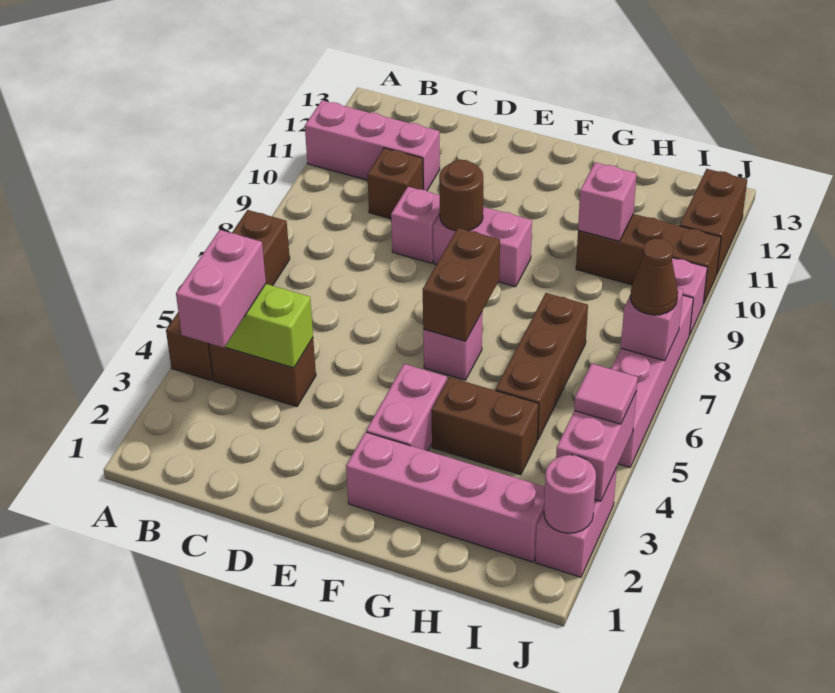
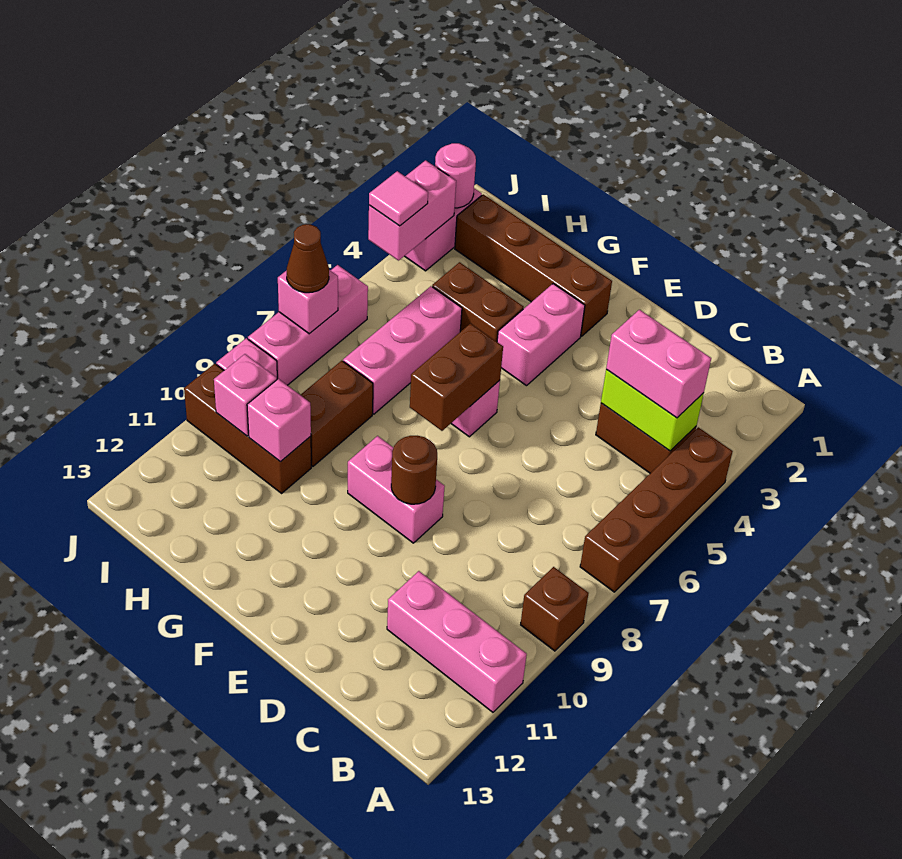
pink 1x2 brick [176,230,266,348] -> pink 1x2 brick turned to [606,310,711,418]
brown 1x1 brick [367,148,423,219] -> brown 1x1 brick moved to [521,567,589,651]
pink 1x1 brick [391,187,440,263] -> pink 1x1 brick moved to [214,354,277,436]
pink 1x4 brick [346,432,545,562] -> brown 1x4 brick [455,194,612,336]
brown 1x3 brick [496,293,588,440] -> pink 1x3 brick [343,286,462,414]
pink 1x4 brick [611,295,693,467] -> pink 1x3 brick [248,265,368,385]
brown 1x2 brick [680,169,747,273] -> brown 1x2 brick moved to [301,361,373,466]

